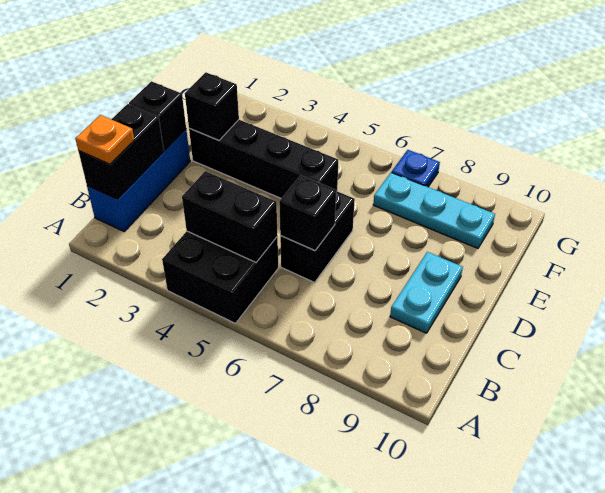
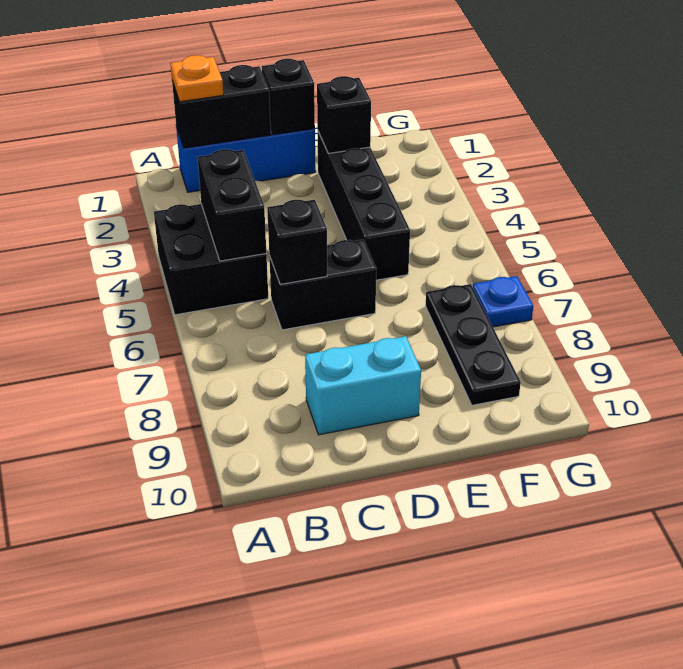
cyan 1x2 plate [390,252,463,333] -> cyan 1x2 brick [305,336,421,435]
cyan 1x3 plate [373,172,495,248] -> black 1x3 plate [426,284,521,405]

